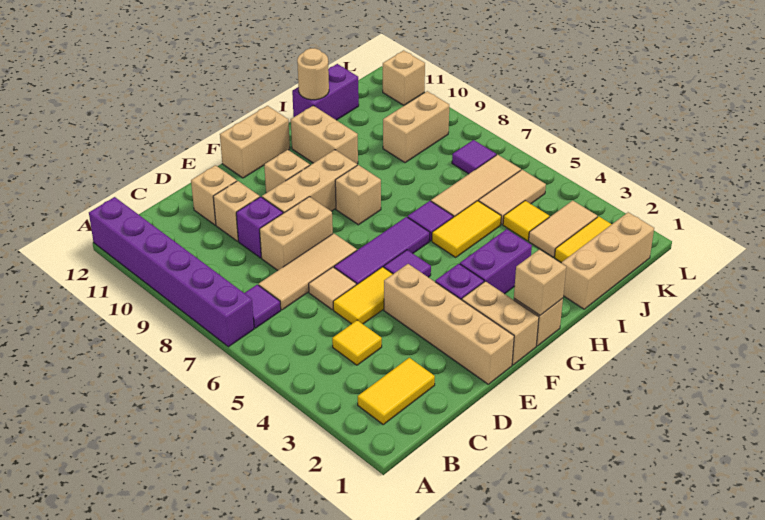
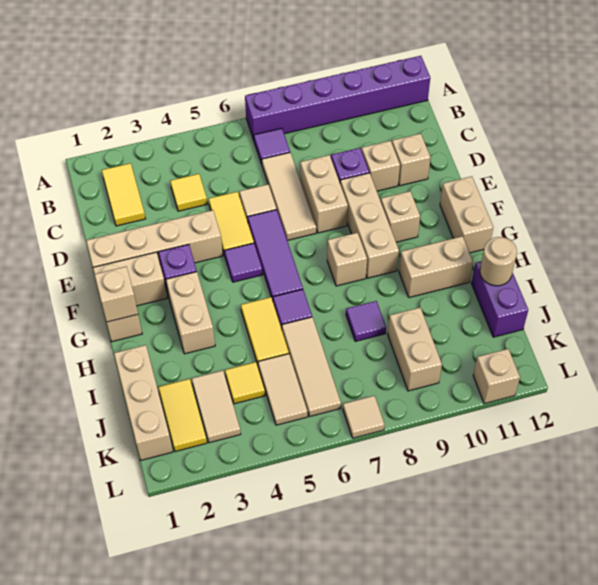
purple 1x2 brick [460,229,532,294] -> tan 1x2 brick [166,272,215,354]
purple 1x1 tile [452,140,496,174] -> purple 1x1 tile moved to [346,301,386,341]
none -> tan 1x1 tile [343,396,385,438]

